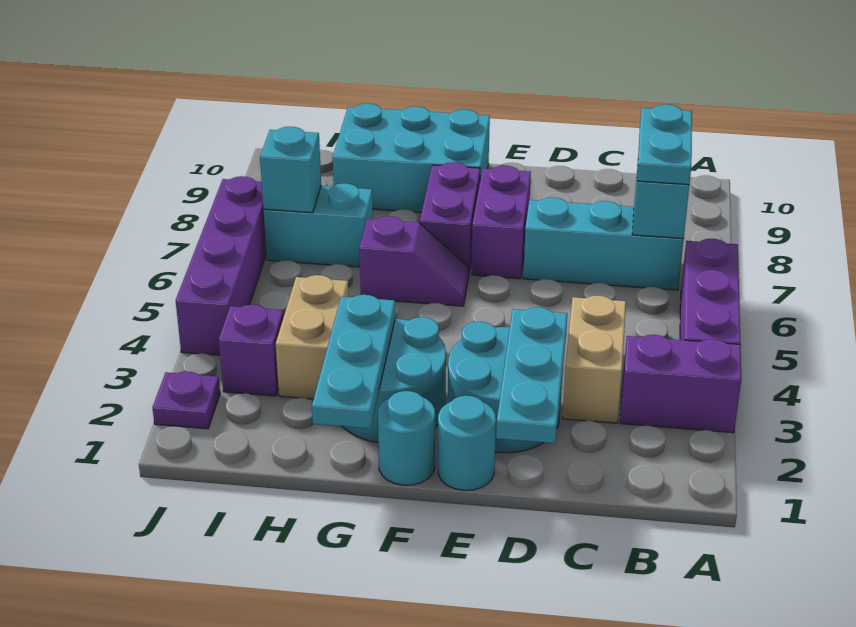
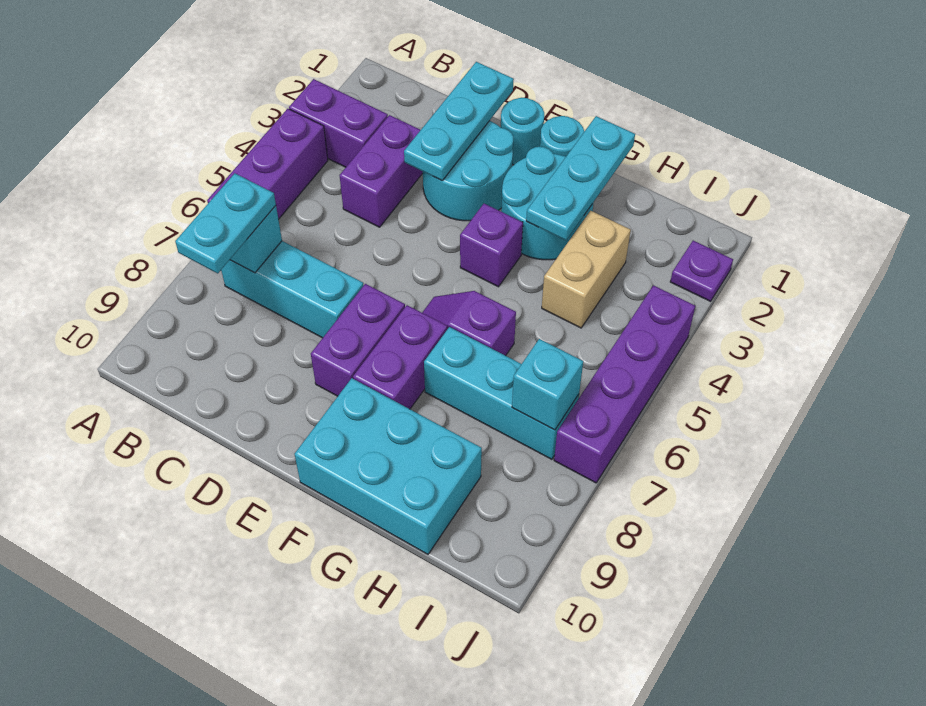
tan 1x2 brick [563,296,626,423] -> purple 1x2 brick [340,115,423,227]
cyan 1x2 brick [264,183,373,267] -> cyan 1x3 brick [424,327,579,459]
purple 1x1 brick [219,305,284,396] -> purple 1x1 brick moved to [460,204,523,287]

